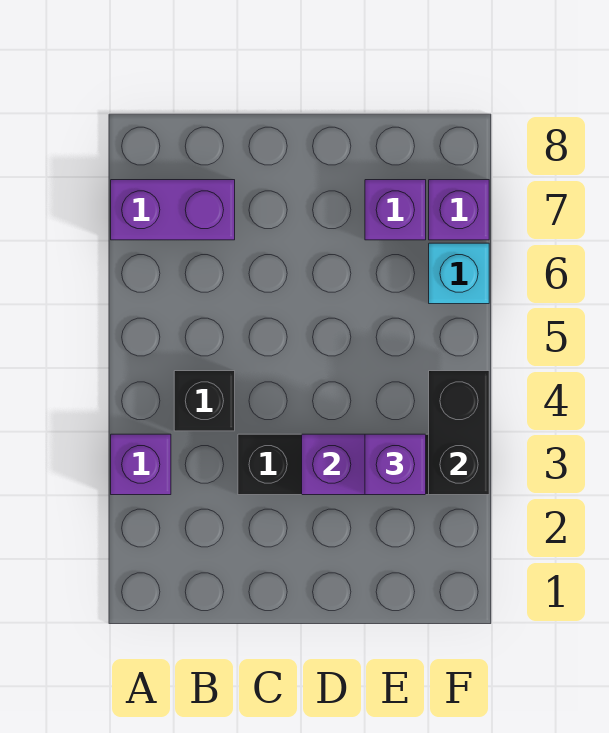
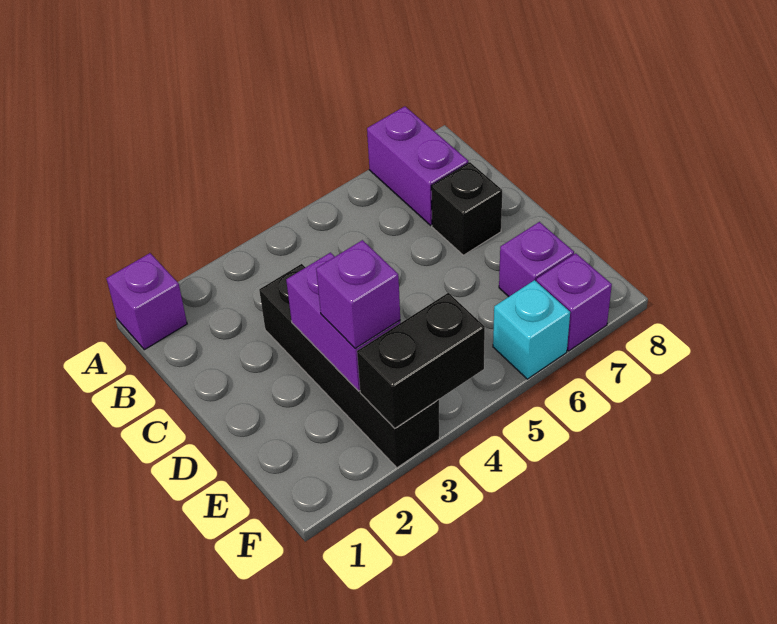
purple 1x1 brick [111,434,171,495] -> purple 1x1 brick moved to [106,253,187,350]
black 1x1 brick [174,371,235,431] -> black 1x1 brick moved to [431,162,502,255]

